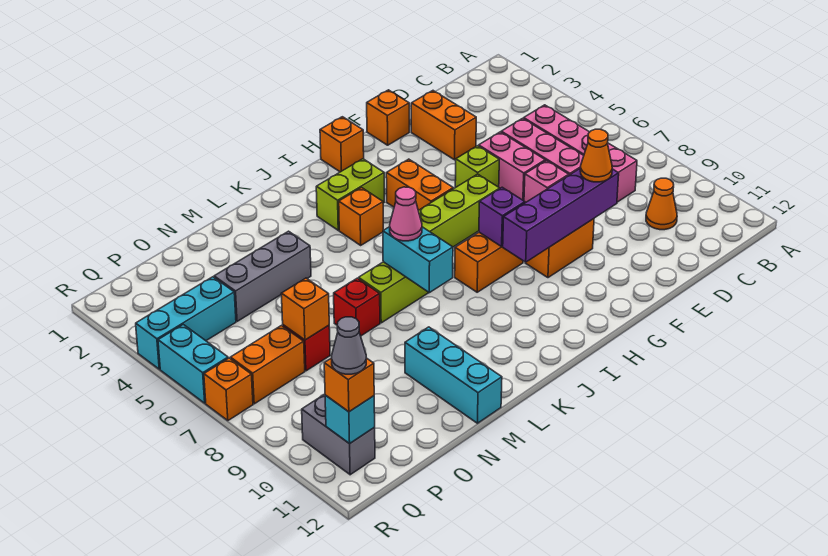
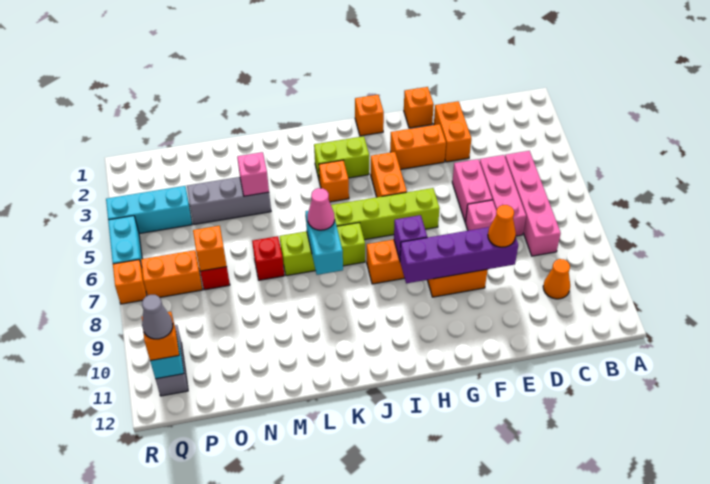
none -> orange 1x2 brick [390,124,446,169]
lime 1x1 brick [455,146,499,188] -> none
none -> pink 1x1 brick [237,152,269,196]
cyan 1x3 brick [405,327,502,423] -> none

